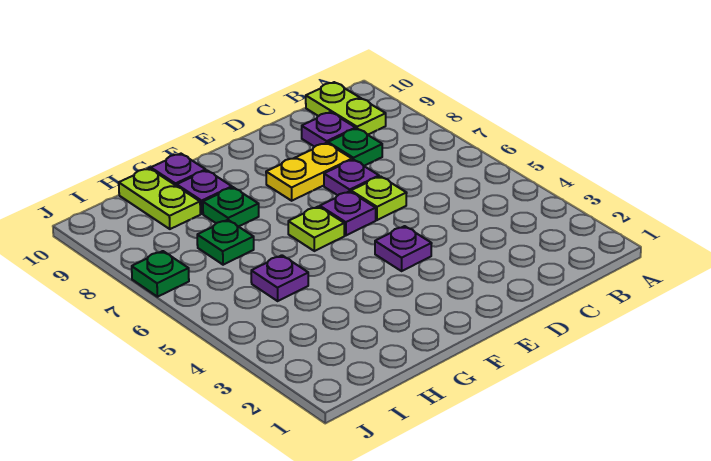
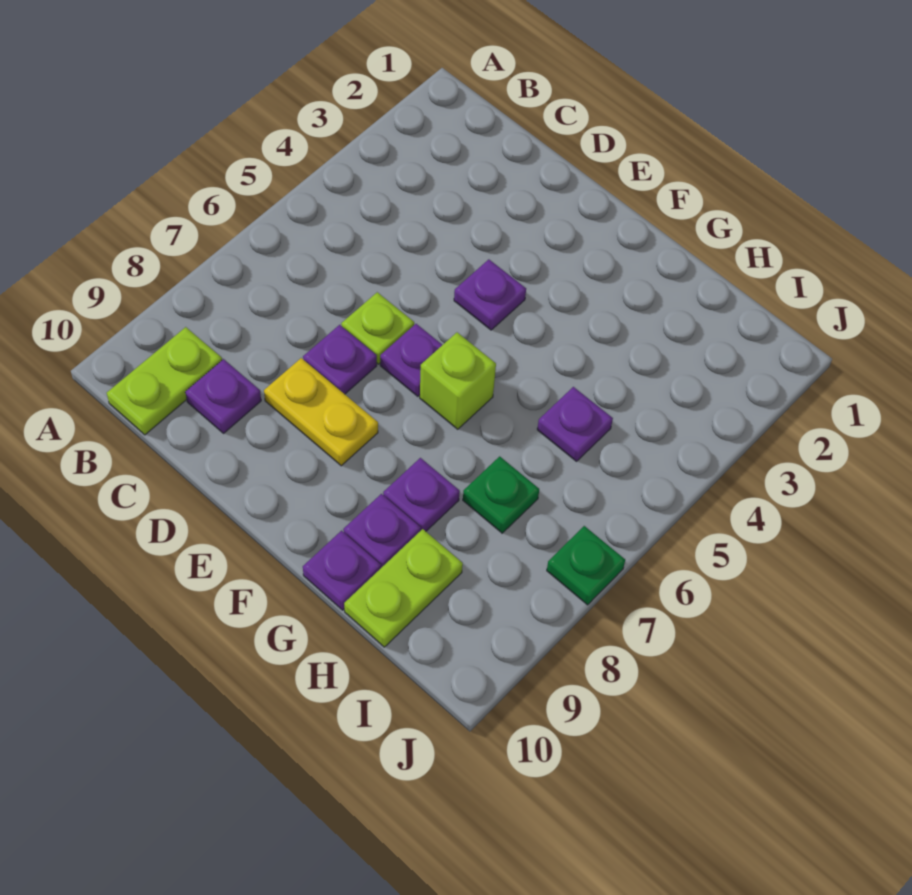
green 1x1 plate [328,128,382,166] -> none
lime 1x1 plate [288,207,344,251] -> lime 1x1 brick [420,332,496,429]
green 1x1 plate [203,187,259,227] -> purple 1x1 plate [383,458,460,531]

